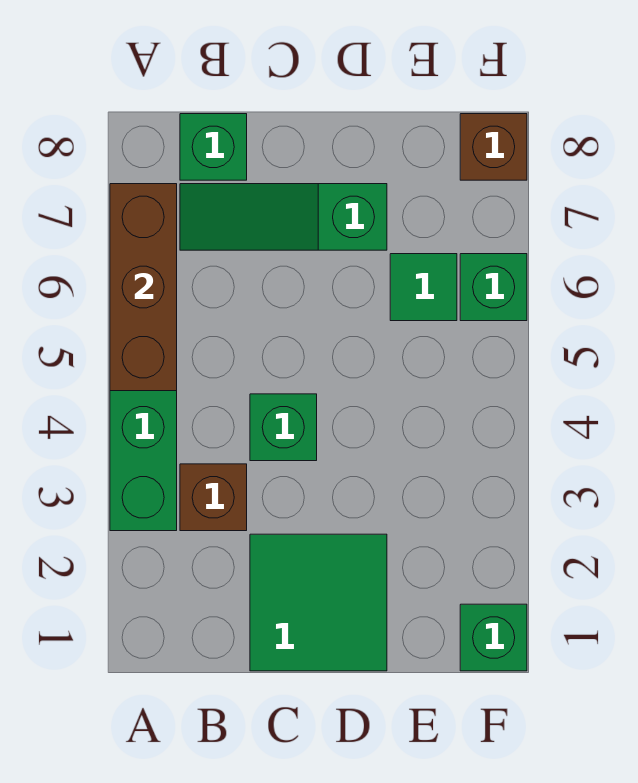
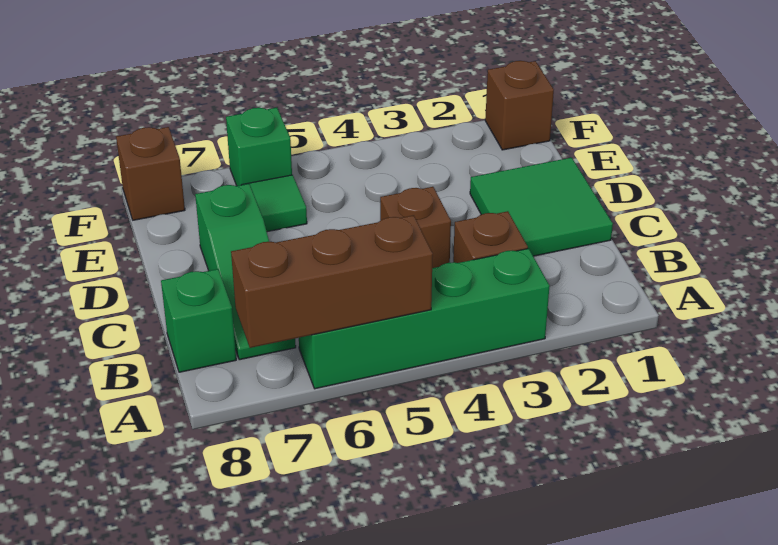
green 1x1 brick [250,394,317,461] -> brown 1x1 brick [380,187,451,268]
green 1x1 brick [460,604,527,671] -> brown 1x1 brick [485,61,554,150]

